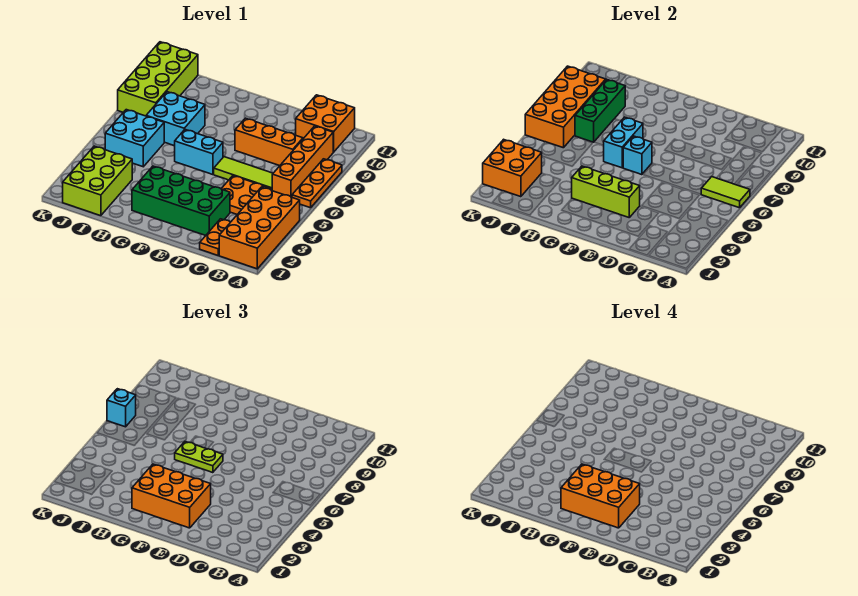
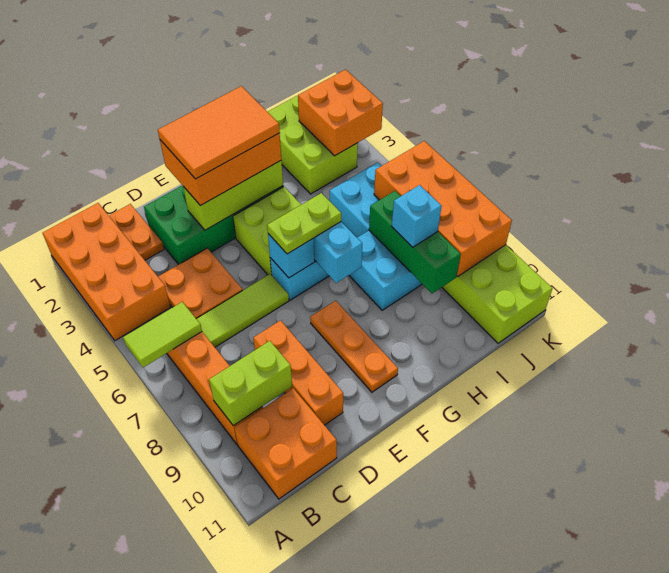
orange 1x3 plate [292,159,342,208] -> orange 1x3 plate moved to [310,301,398,392]
none -> lime 1x2 brick [209,341,292,426]
orange 1x3 brick [235,118,303,166] -> orange 1x3 brick turned to [253,321,343,425]
orange 2x3 brick [561,464,640,528] -> orange 2x3 tile [158,86,280,179]
none -> lime 2x2 brick [233,187,301,275]
cyan 1x1 brick [107,389,136,427] -> cyan 1x1 brick moved to [392,185,442,247]

